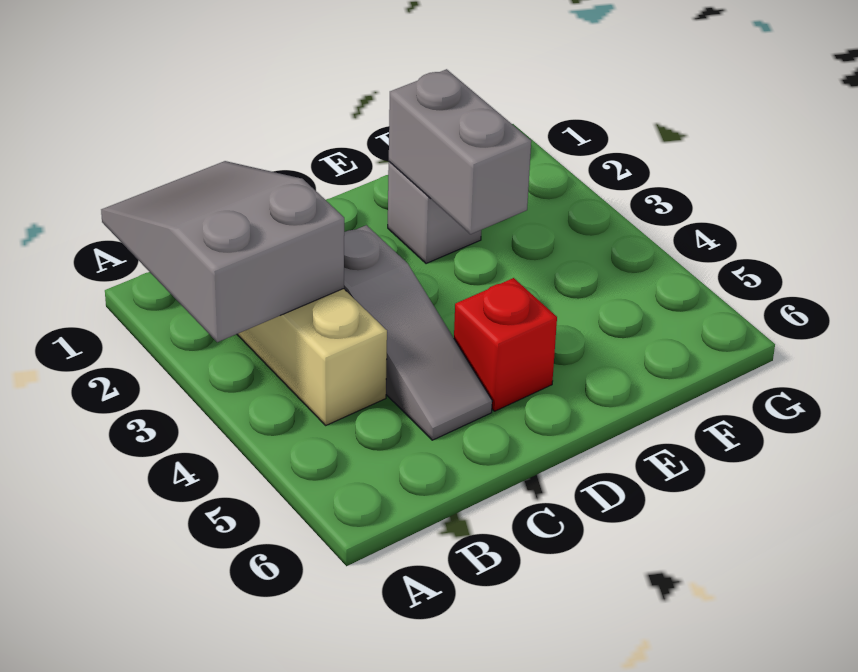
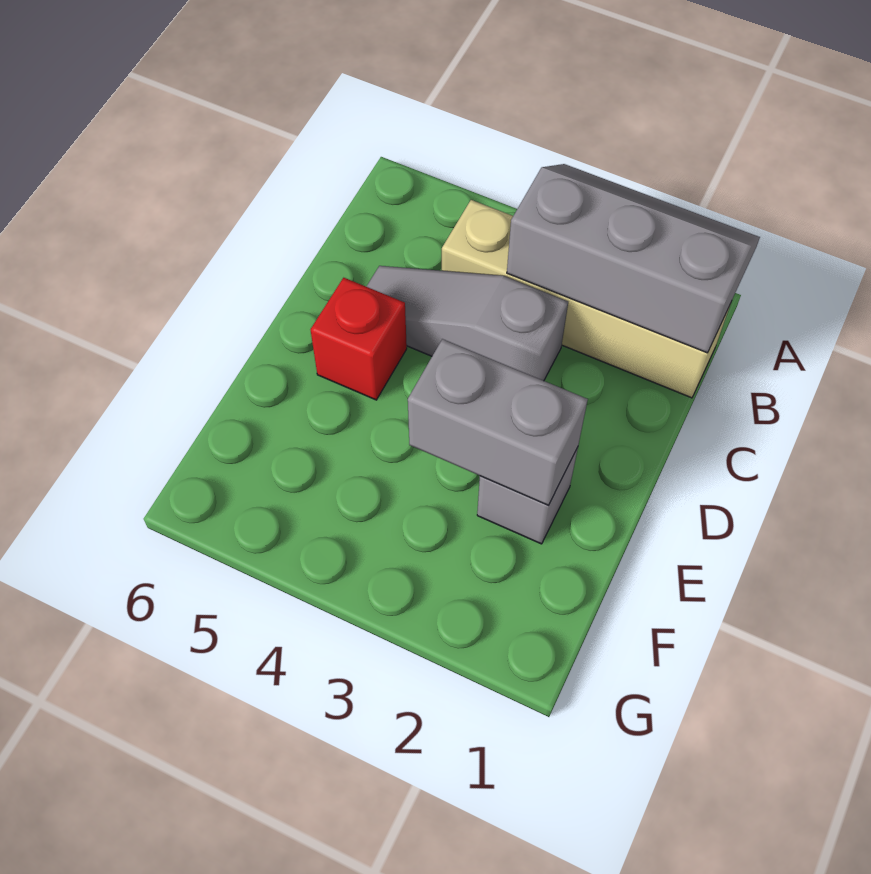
grey 2x3 slope [101,161,344,342] -> grey 2x3 slope turned to [507,164,760,353]

